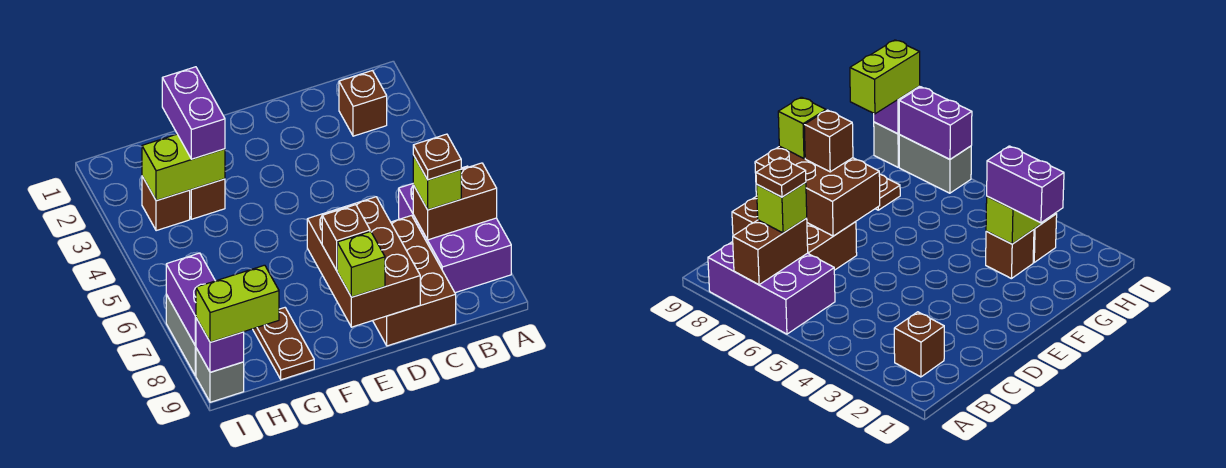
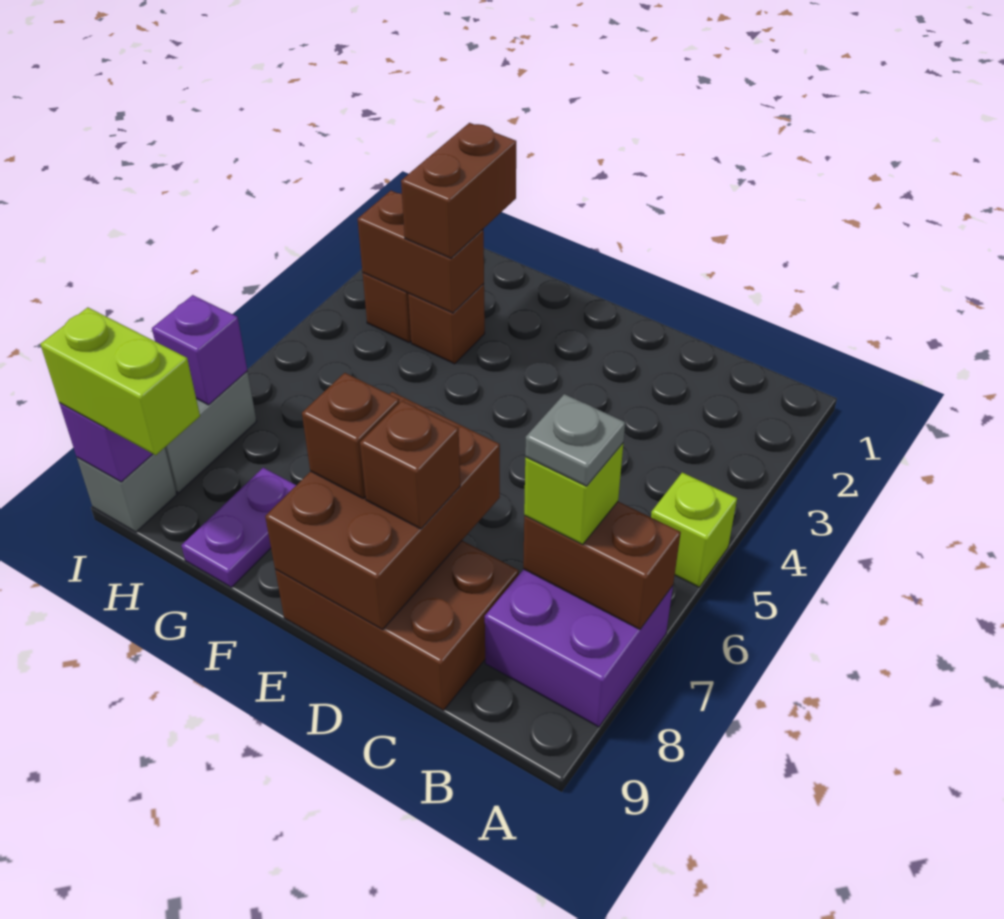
purple 2x3 brick [399,166,511,293] -> purple 2x2 brick [485,569,673,727]
brown 1x1 brick [339,71,387,136] -> brown 1x1 brick moved to [360,401,460,529]
brown 1x1 plate [413,134,461,180] -> grey 1x1 plate [525,394,625,486]
brown 2x3 brick [373,216,456,346] -> brown 2x3 brick turned to [275,541,519,710]
lime 1x1 brick [337,231,385,297] -> lime 1x1 brick moved to [651,473,737,587]
purple 1x2 brick [162,67,225,159] -> brown 1x2 brick [401,123,516,258]
lime 1x2 brick [142,134,225,201] -> brown 1x2 brick [358,191,484,313]
brown 1x2 plate [253,308,314,380] -> purple 1x2 plate [181,468,296,587]
purple 1x2 brick [166,253,215,346] -> purple 1x1 brick [152,295,247,405]

